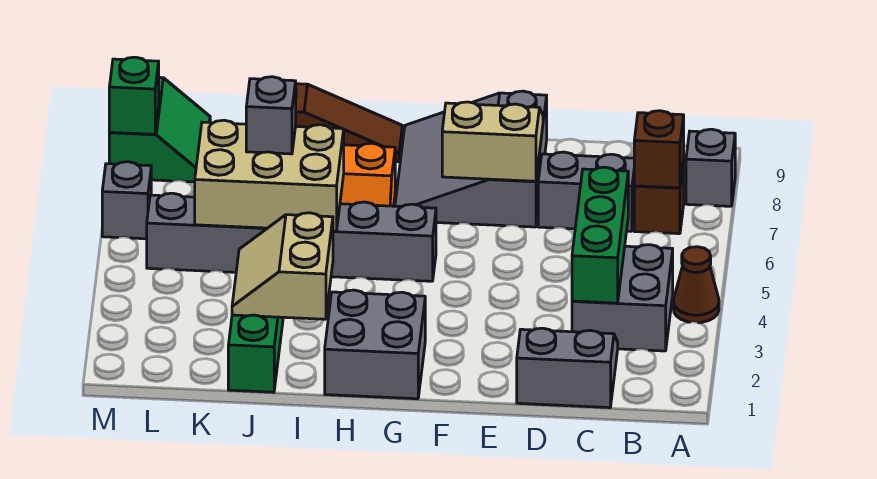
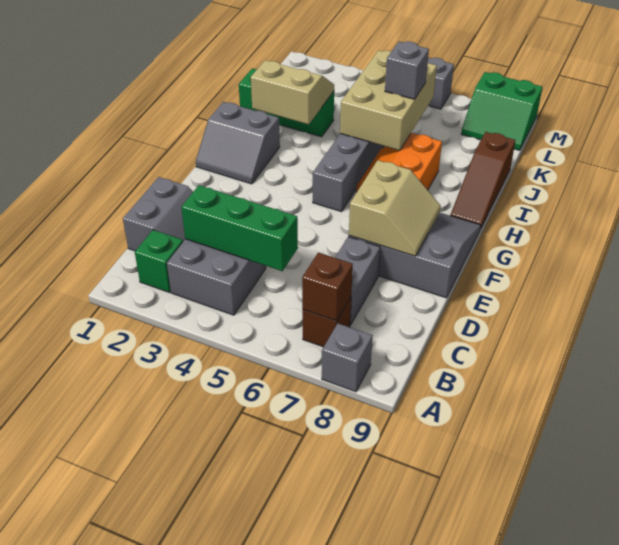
brown 1x1 cone [673,247,719,323] -> none
grey 2x2 brick [325,290,425,399] -> grey 2x2 slope [196,102,280,184]
green 1x1 brick [109,57,159,134] -> green 1x1 brick moved to [135,230,183,292]

